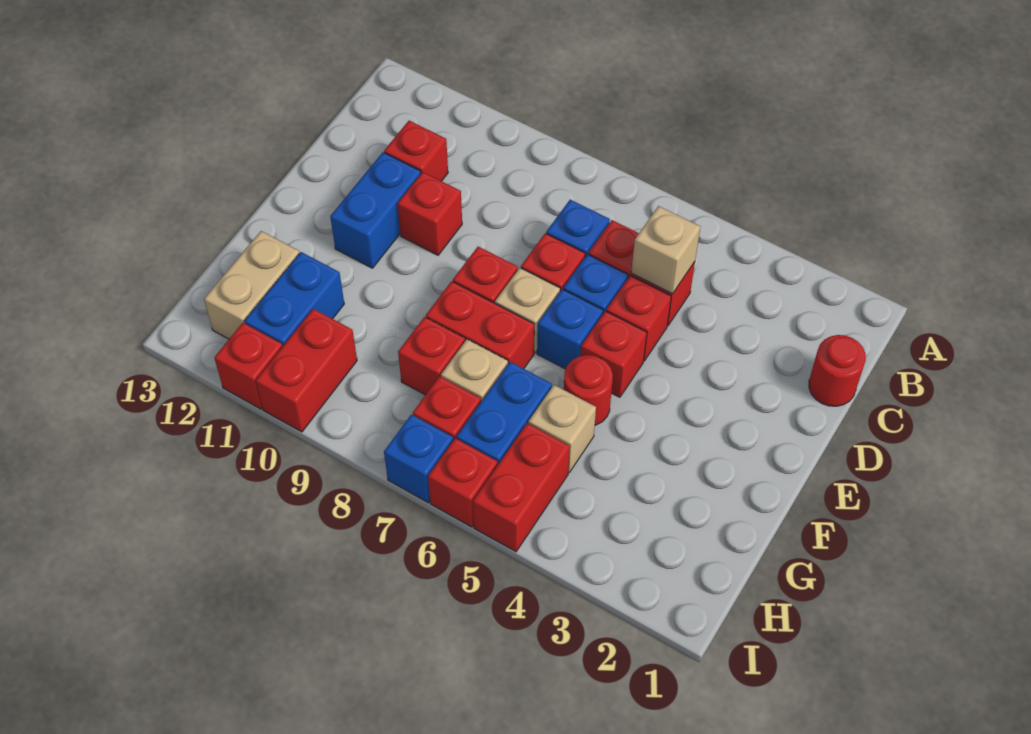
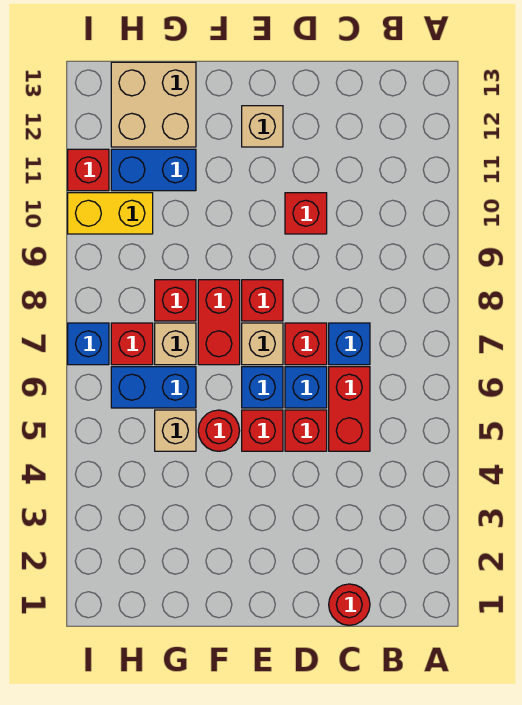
tan 1x1 brick [631,206,700,294] -> tan 1x1 brick moved to [242,106,283,147]
red 1x1 brick [384,121,448,181] -> none
blue 1x2 brick [330,152,421,268] -> none
tan 1x2 brick [204,231,299,339] -> tan 2x2 brick [111,62,196,147]
red 1x2 brick [473,423,570,552] -> none
red 1x2 brick [256,309,357,432] -> yellow 1x2 brick [68,193,153,234]
red 1x1 brick [428,438,498,527] -> none

